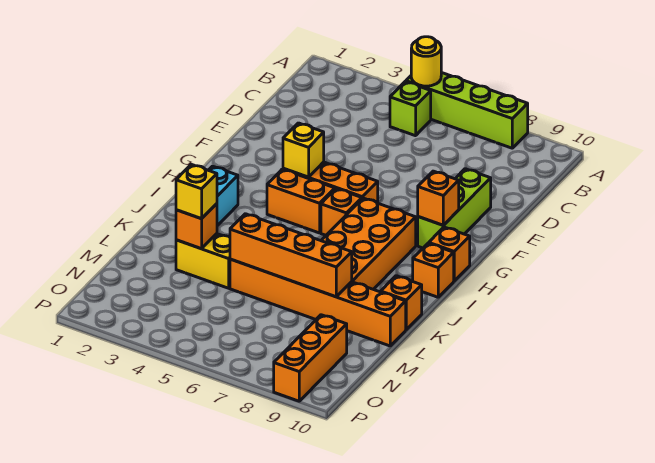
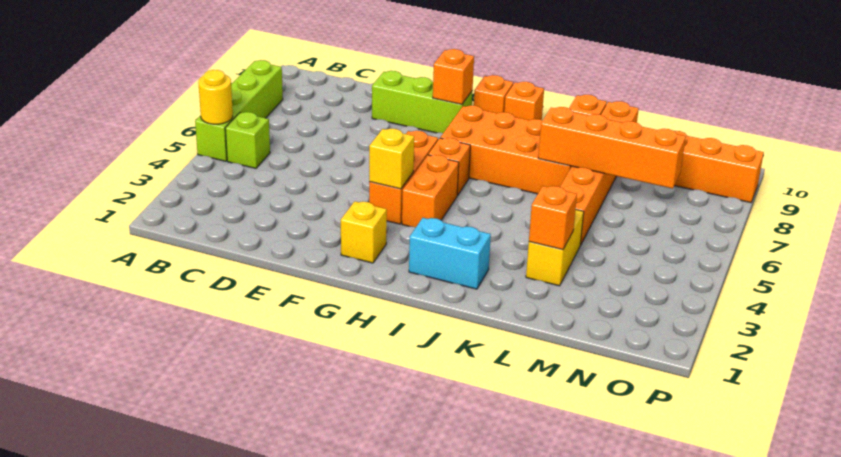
yellow 1x1 brick [176,164,217,219] -> yellow 1x1 brick moved to [341,202,387,263]
orange 1x4 brick [230,214,352,297] -> orange 1x4 brick turned to [538,107,686,189]

